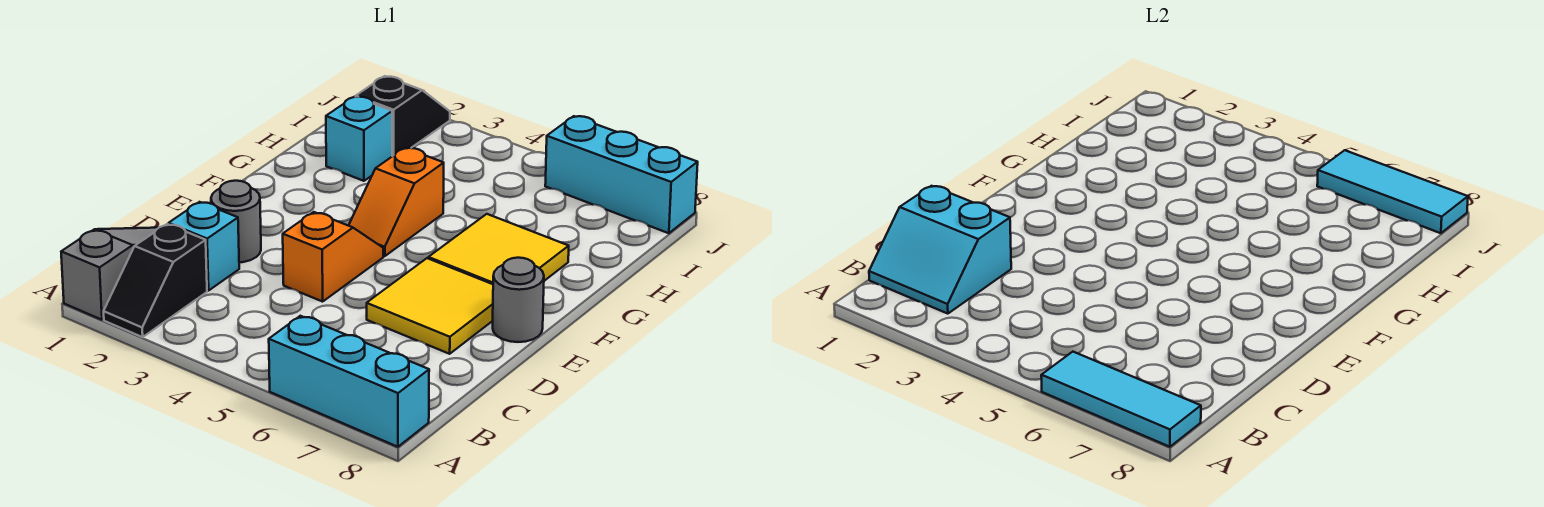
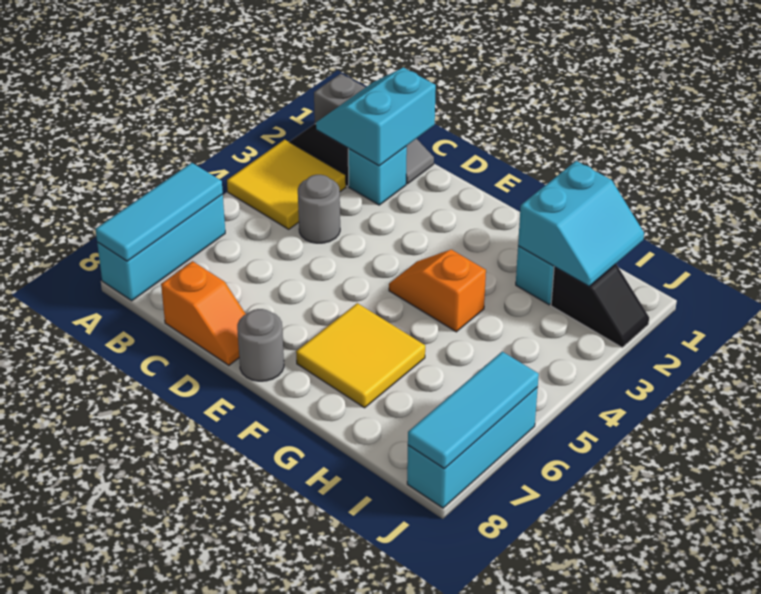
grey 1x1 round brick [211,181,261,262] -> grey 1x1 round brick moved to [298,175,340,243]
orange 1x2 slope [283,212,383,302] -> orange 1x2 slope moved to [161,261,245,365]
yellow 2x2 tile [367,258,493,354] -> yellow 2x2 tile moved to [227,139,346,229]
none -> cyan 2x2 slope [518,161,644,286]

